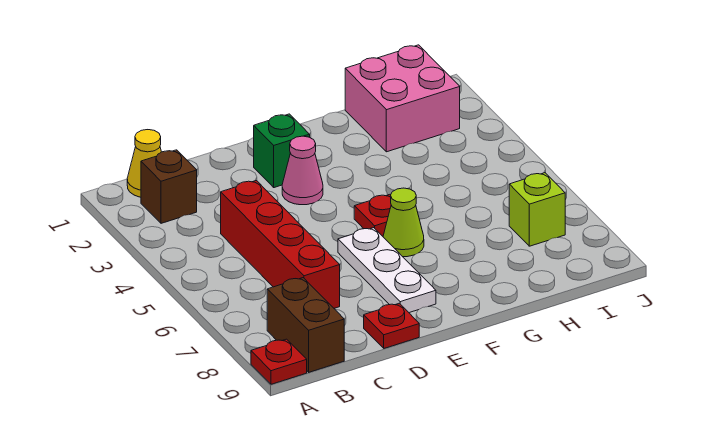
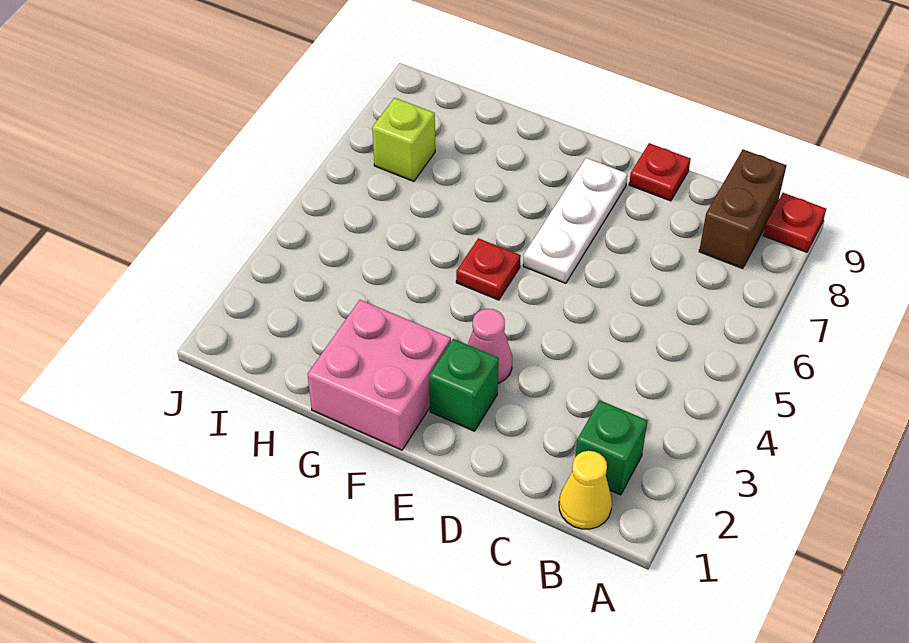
brown 1x1 brick [141,150,197,223] -> green 1x1 brick [575,400,648,495]
red 1x4 brick [221,181,340,308] -> none
lime 1x1 cone [383,188,424,257] -> none
pink 2x2 brick [345,45,460,152] -> pink 2x2 brick moved to [308,300,451,450]

